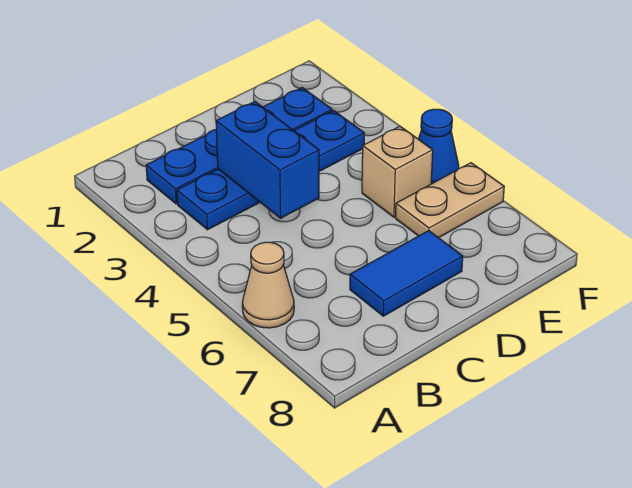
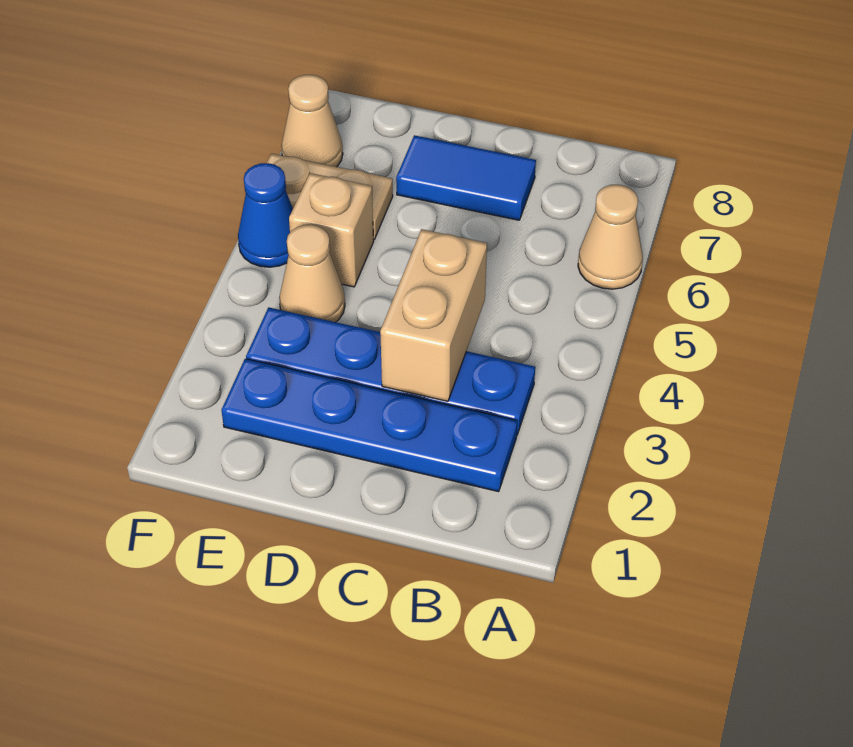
blue 1x2 brick [216,102,319,218] -> tan 1x2 brick [380,229,487,401]
none -> tan 1x1 cone [279,225,345,322]
none -> tan 1x1 cone [281,75,343,167]

